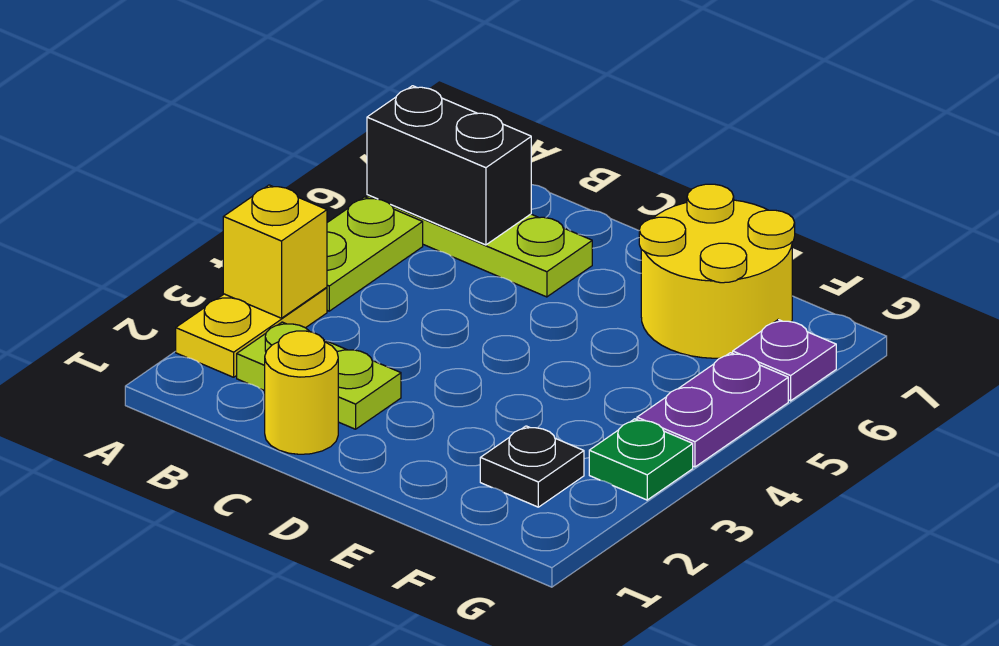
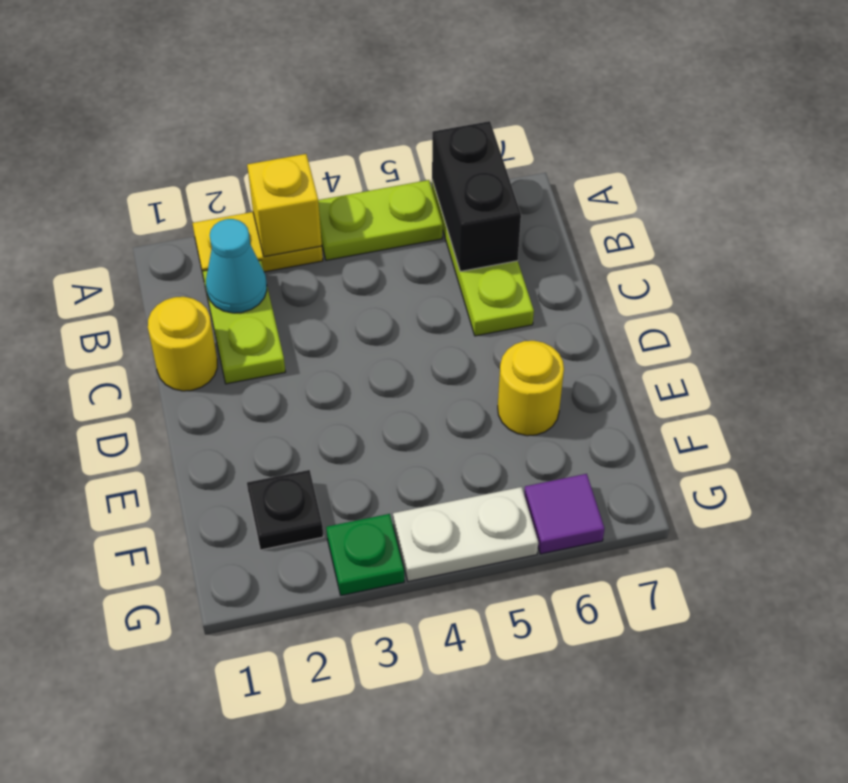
none -> cyan 1x1 cone [206,219,267,313]
yellow 2x2 round brick [639,184,795,358] -> yellow 1x1 round brick [498,341,564,436]
purple 1x2 plate [637,353,788,467] -> white 1x2 plate [393,487,538,582]
purple 1x1 plate [733,320,836,401] -> purple 1x1 tile [524,474,605,554]

